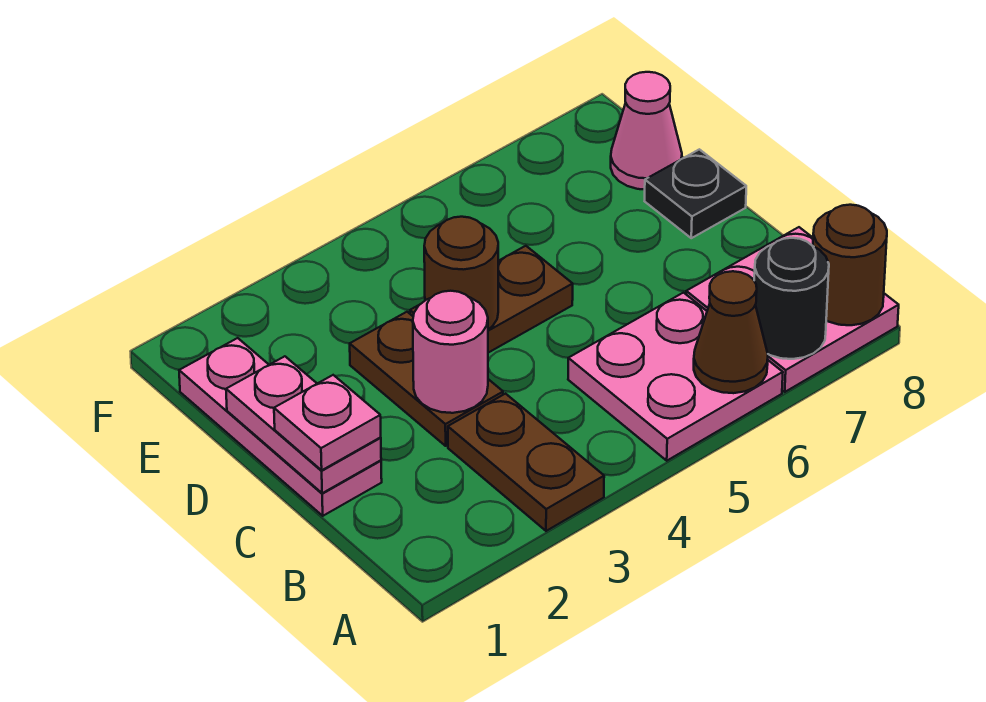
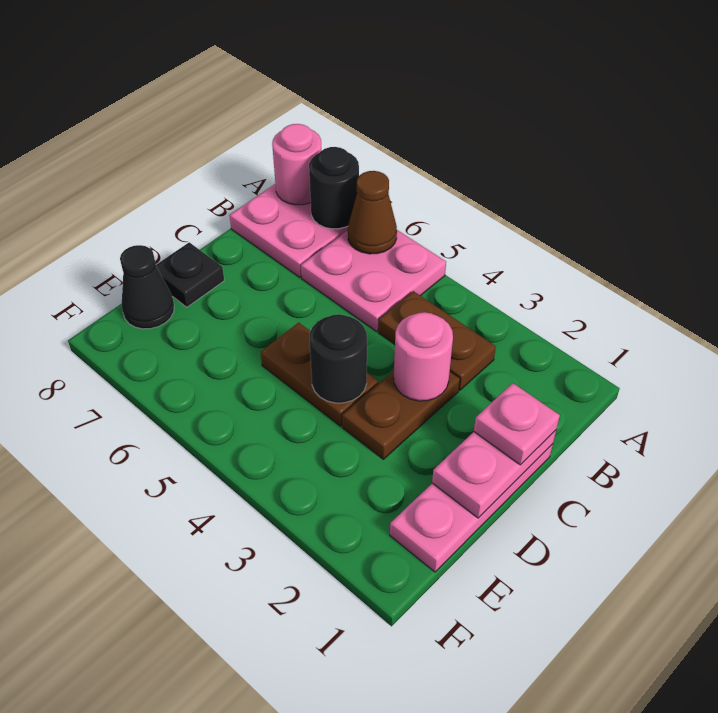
brown 1x2 plate [448,394,604,531] -> brown 1x2 plate turned to [378,291,496,390]
brown 1x1 round brick [813,205,887,325] -> pink 1x1 round brick [272,124,321,205]
brown 1x1 round brick [424,217,498,329] -> black 1x1 round brick [310,314,367,403]
pink 1x1 cone [611,72,682,189] -> black 1x1 cone [120,245,174,329]

